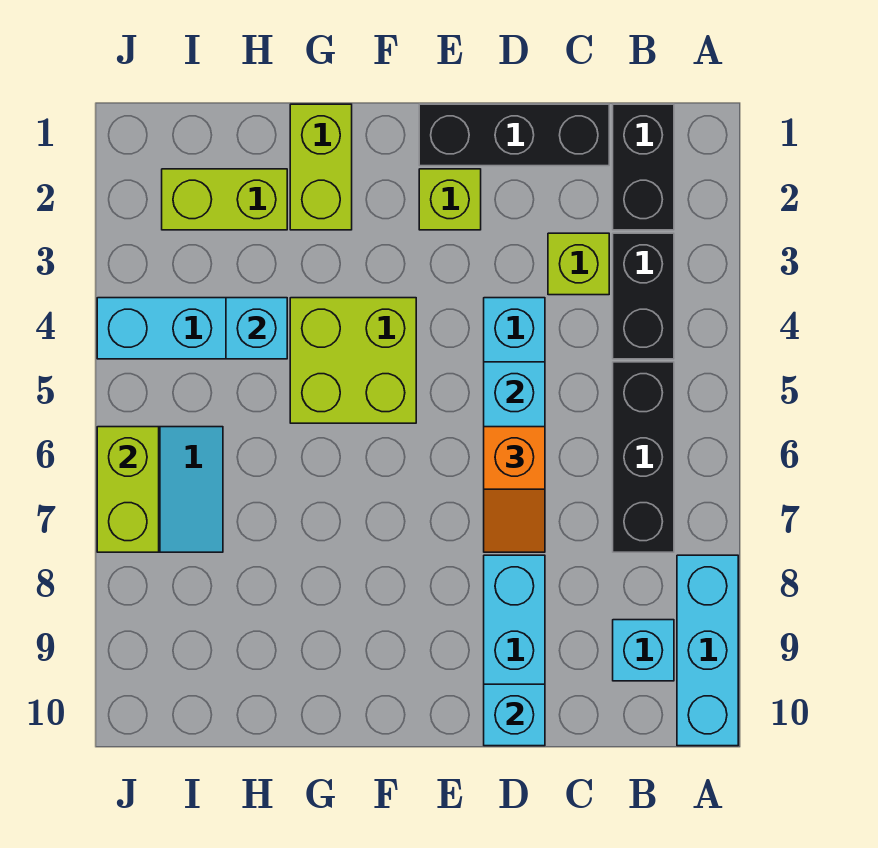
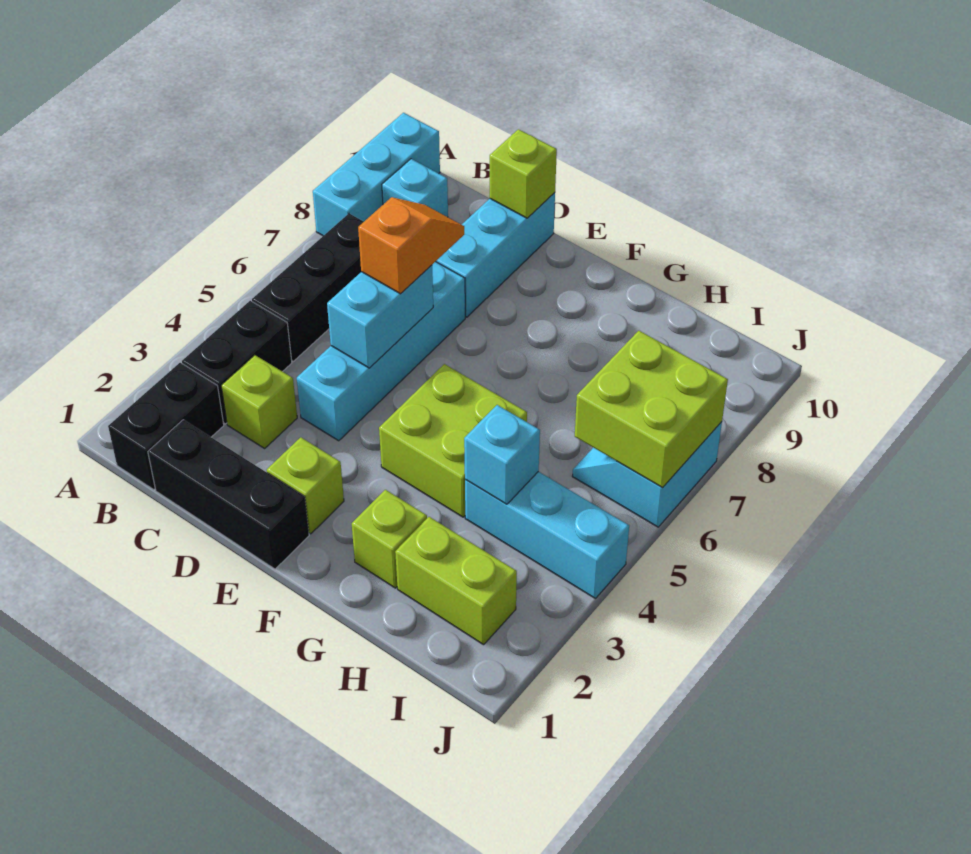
cyan 1x1 brick [484,684,545,746] -> lime 1x1 brick [490,129,557,218]
lime 1x2 brick [290,104,352,230] -> lime 1x1 brick [352,490,427,588]
lime 1x2 brick [97,427,159,552] -> lime 2x2 brick [575,331,728,487]

